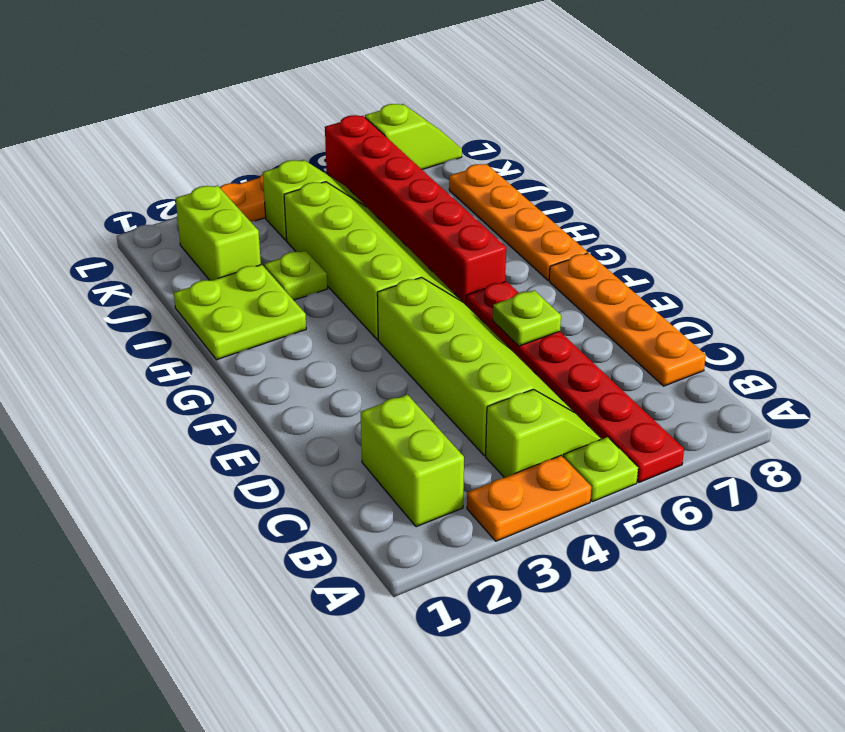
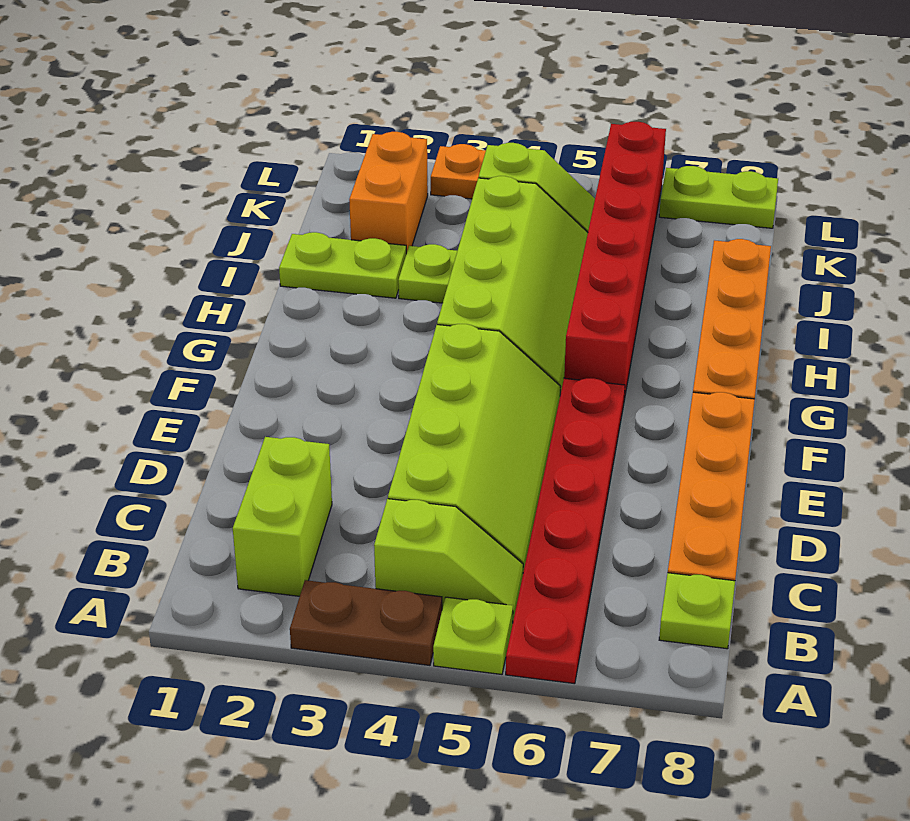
orange 1x2 plate [467,455,591,541] -> brown 1x2 plate [290,580,442,665]
lime 1x1 plate [492,290,561,346] -> lime 1x1 plate moved to [659,573,735,649]
lime 2x2 plate [174,264,306,360] -> lime 1x2 plate [279,232,406,298]
lime 1x2 brick [176,185,261,281] -> orange 1x2 brick [349,132,428,254]
lime 1x2 slope [365,104,462,169] -> lime 1x2 plate [659,166,778,228]

